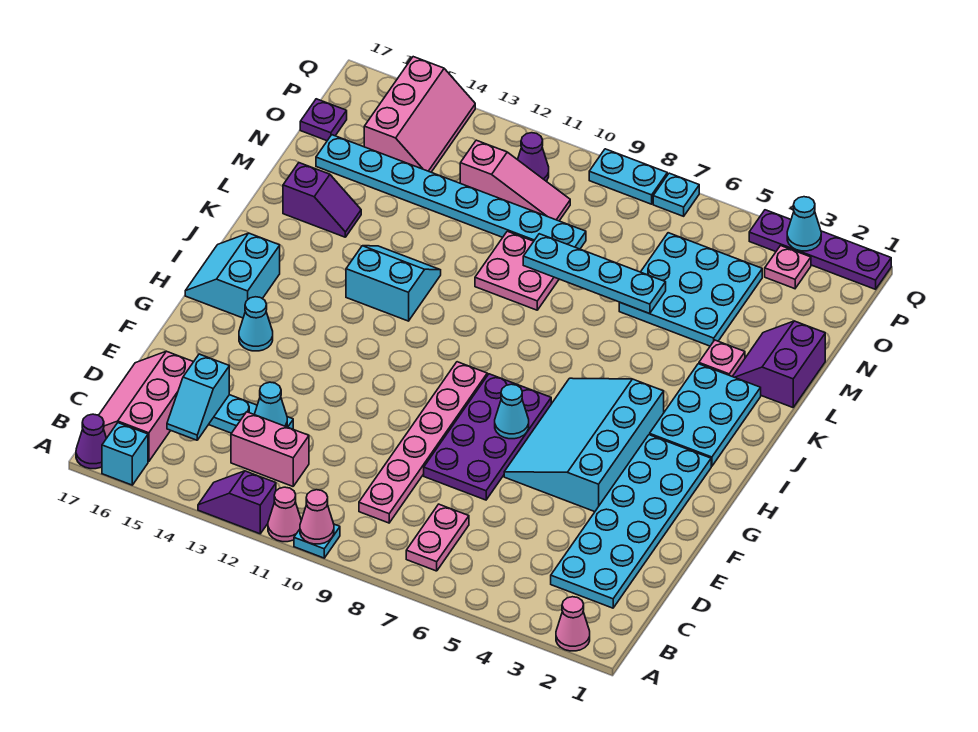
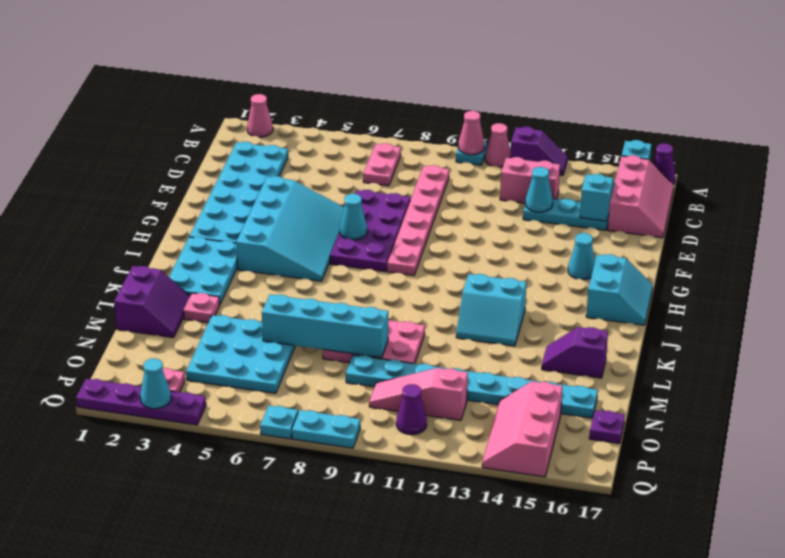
pink 2x2 plate [475,231,559,310] -> pink 2x3 plate [323,320,425,364]
cyan 1x4 plate [523,234,666,314] -> cyan 1x4 brick [262,294,388,358]

